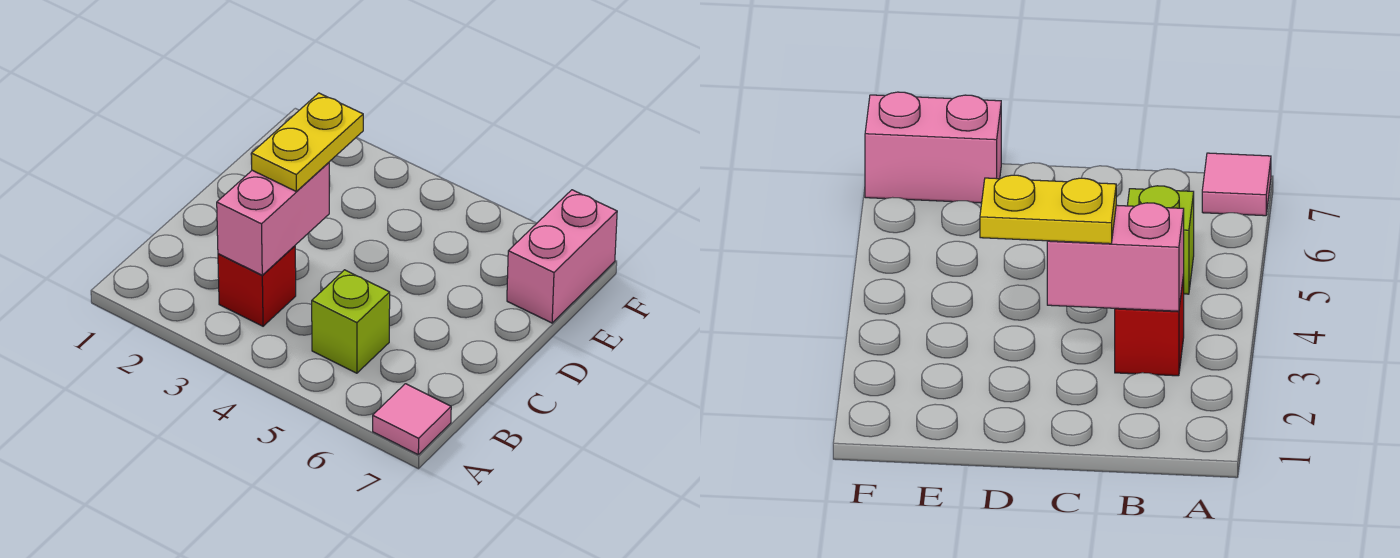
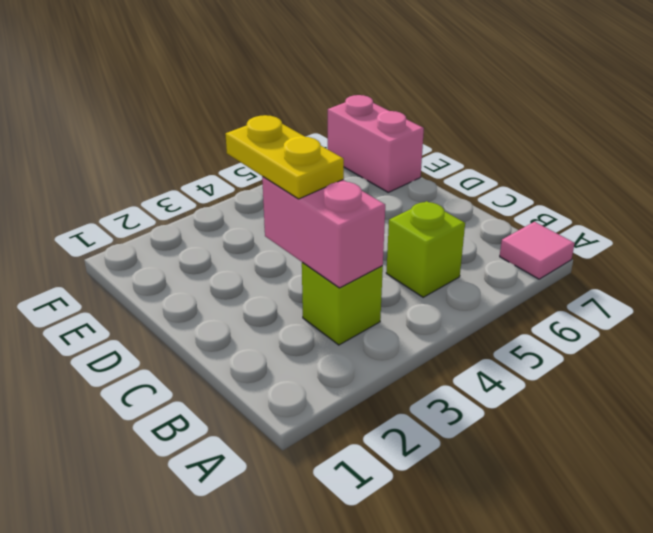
red 1x1 brick [218,246,296,326] -> lime 1x1 brick [302,262,383,345]

